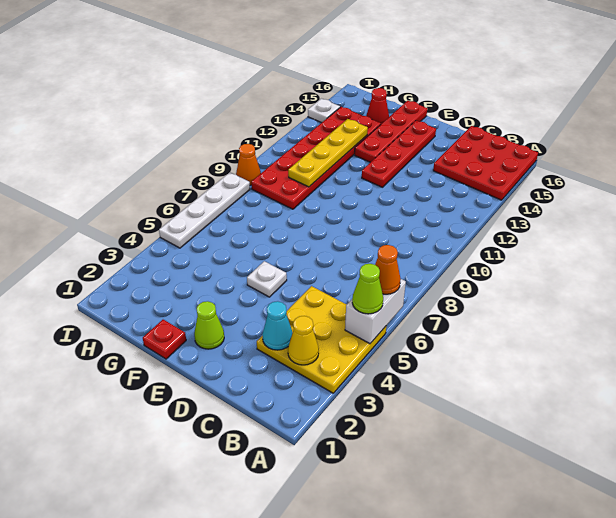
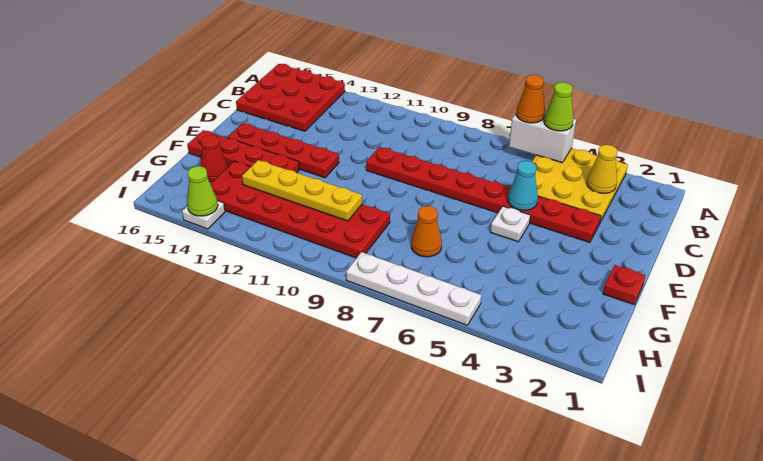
cyan 1x1 cone [262,301,293,350] -> cyan 1x1 cone moved to [508,161,538,210]
none -> red 1x8 plate [366,147,601,243]
lime 1x1 cone [194,301,224,349] -> lime 1x1 cone moved to [187,166,218,216]
orange 1x1 cone [236,144,261,185] -> orange 1x1 cone moved to [411,206,442,257]

